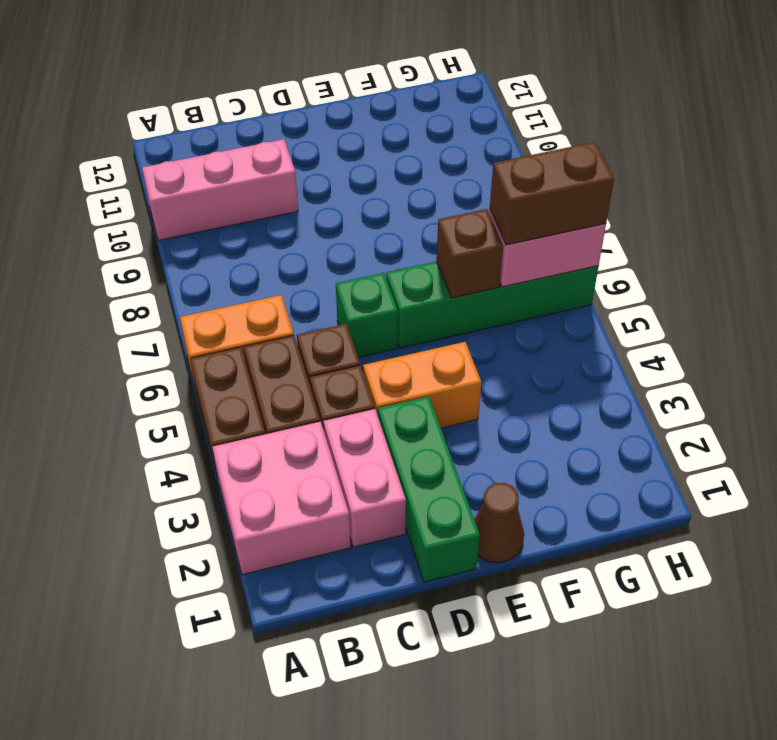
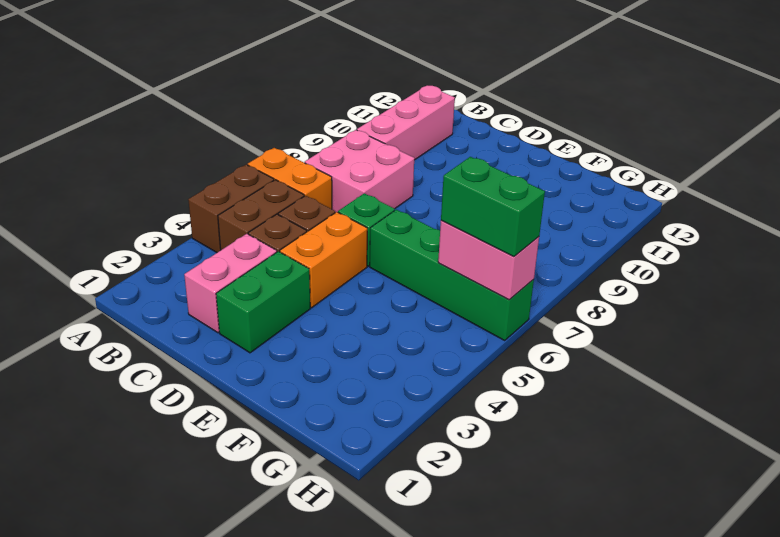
pink 2x2 brick [213,422,351,575] -> pink 2x2 brick moved to [305,130,414,213]
pink 1x3 brick [142,139,298,241] -> pink 1x3 brick turned to [357,86,455,160]
green 1x3 brick [378,397,480,582] -> green 1x2 brick [216,251,310,353]
orange 1x2 brick [363,342,481,428] -> orange 1x2 brick turned to [280,212,367,308]
brown 1x1 cone [474,483,524,563] -> none
brown 1x1 brick [437,209,503,298] -> none
brown 1x2 brick [490,142,614,245] -> green 1x2 brick [441,157,545,257]

